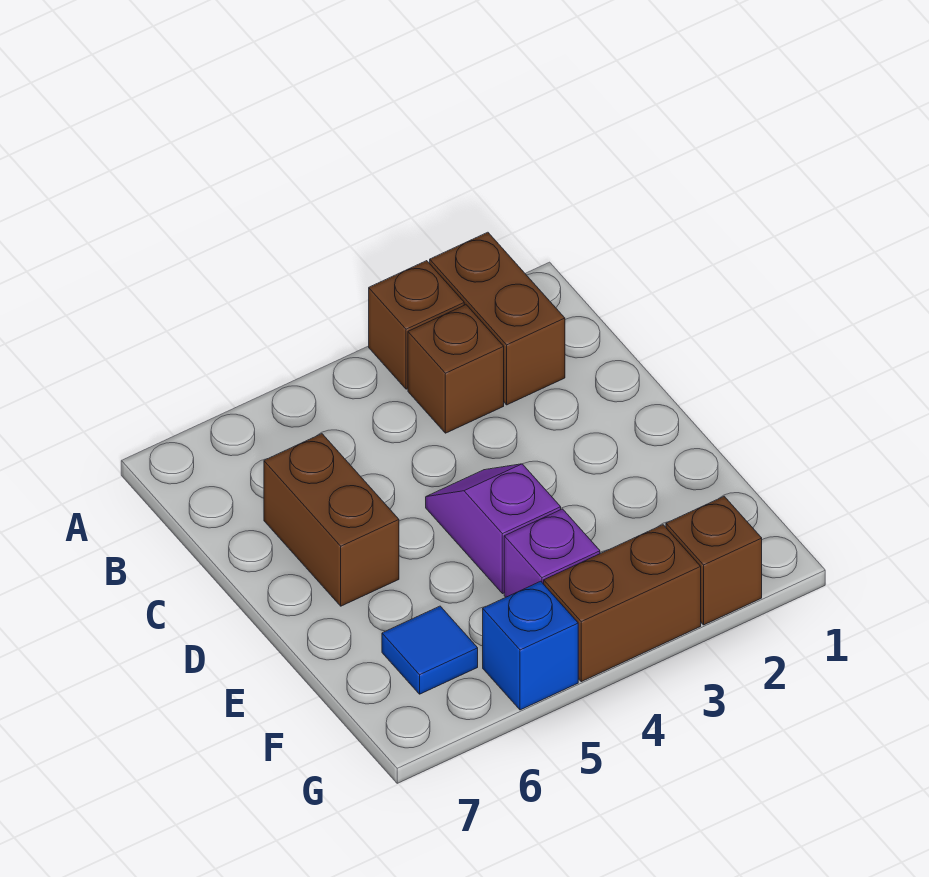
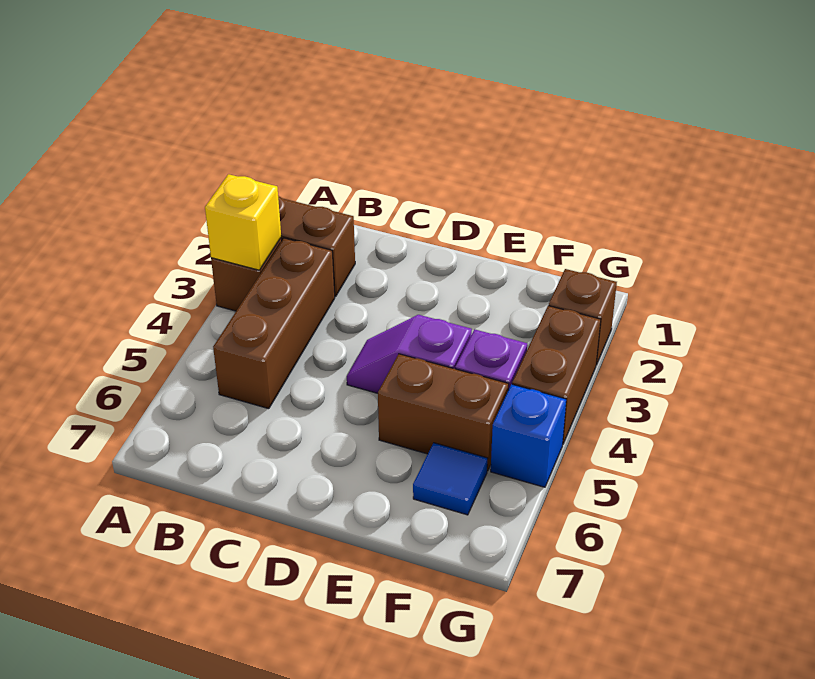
none -> yellow 1x1 brick [205,174,281,270]
brown 1x1 brick [408,305,504,433] -> brown 1x3 brick [213,238,335,409]
brown 1x2 brick [264,434,399,606] -> brown 1x2 brick moved to [378,354,509,471]

